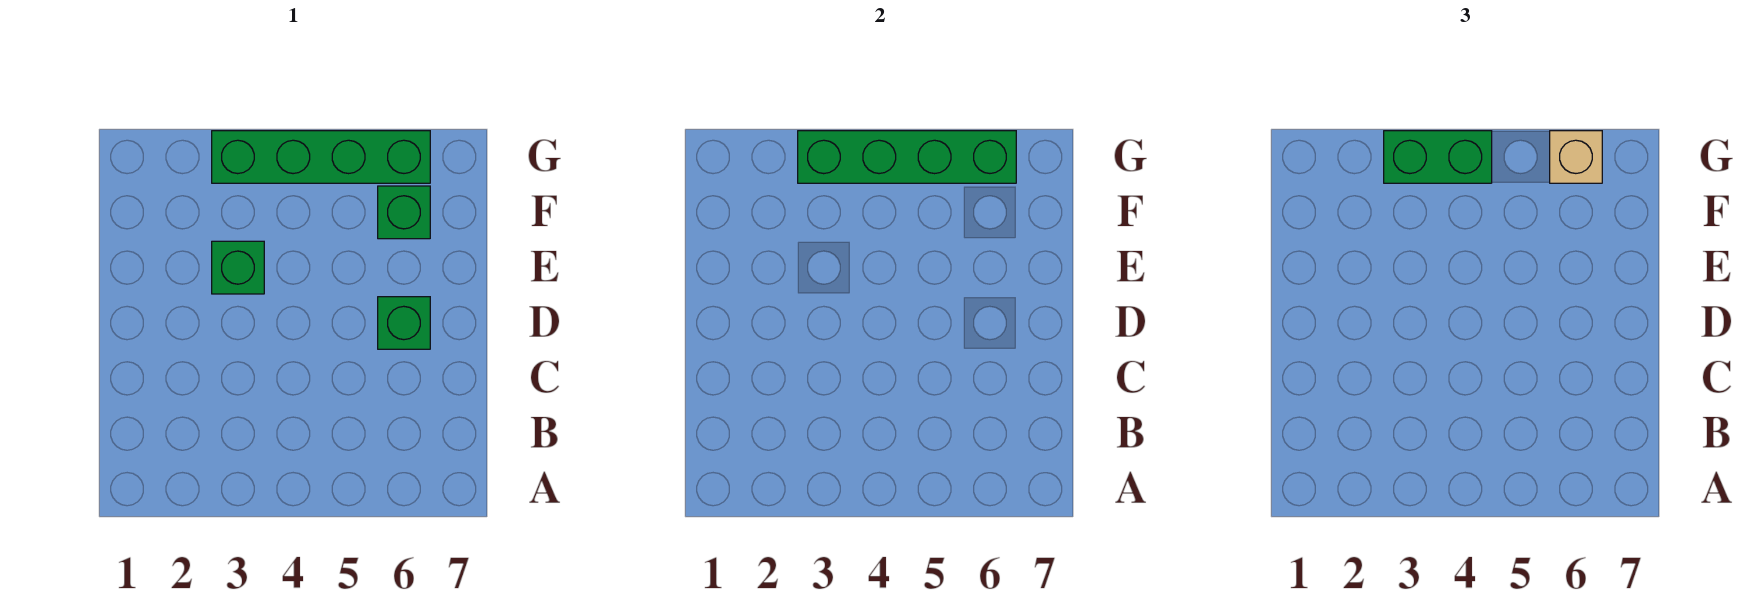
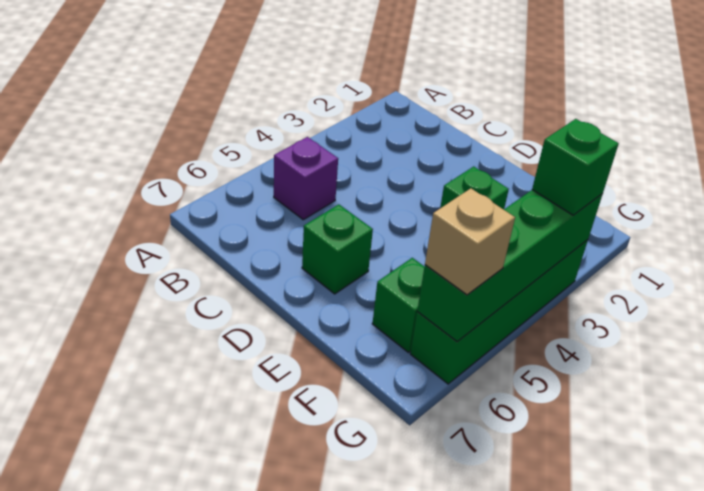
none -> purple 1x1 brick [274,137,338,220]
green 1x2 brick [1384,131,1492,183] -> green 1x1 brick [532,119,619,215]

